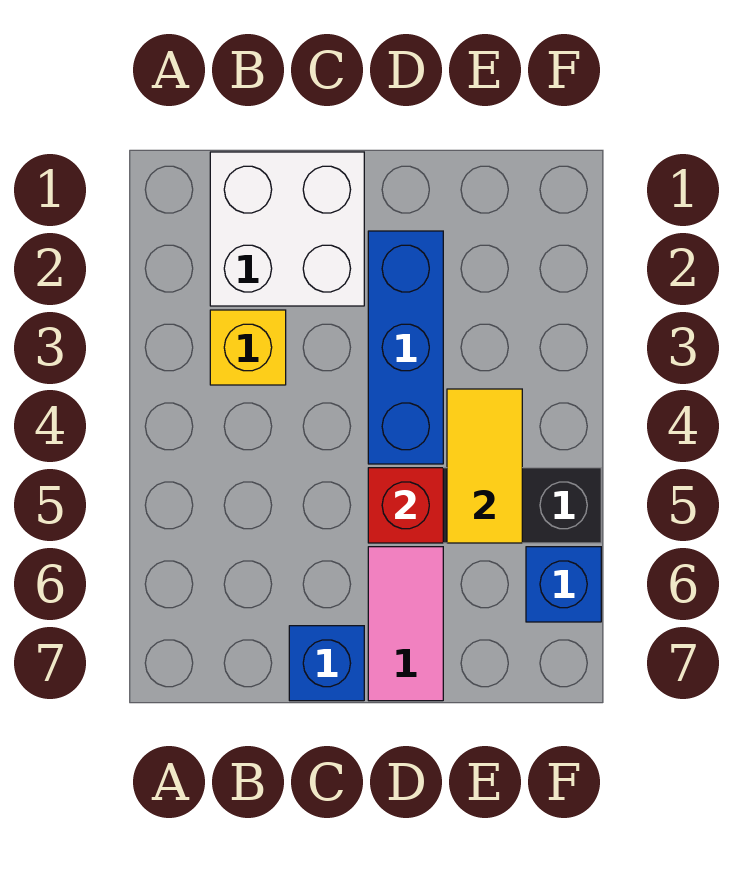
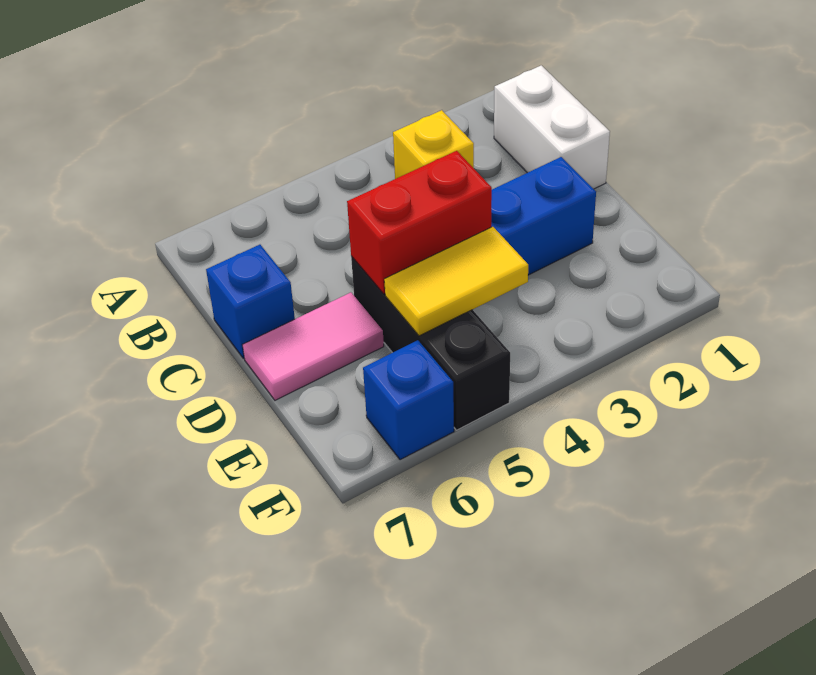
white 2x2 brick [210,152,364,306] -> white 1x2 brick [494,65,610,189]
red 1x1 brick [368,468,443,543] -> red 1x2 brick [347,151,492,294]

